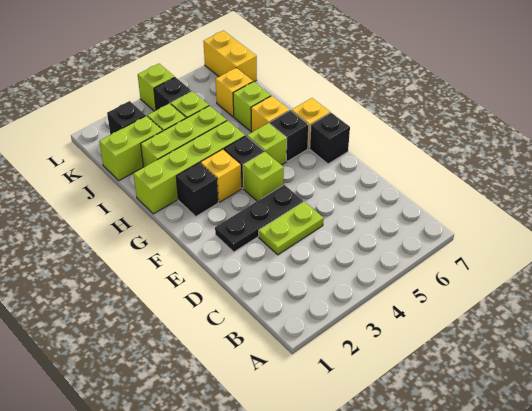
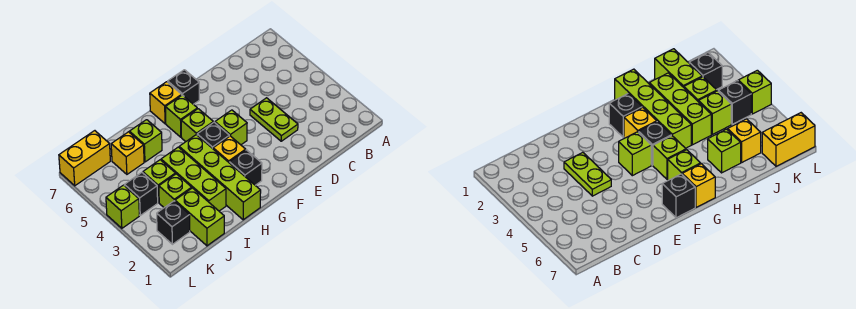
black 1x3 plate [215,185,303,252] -> none
black 1x1 brick [270,110,309,161] -> lime 1x1 brick [165,95,197,137]
yellow 1x1 brick [251,96,290,132] -> none

